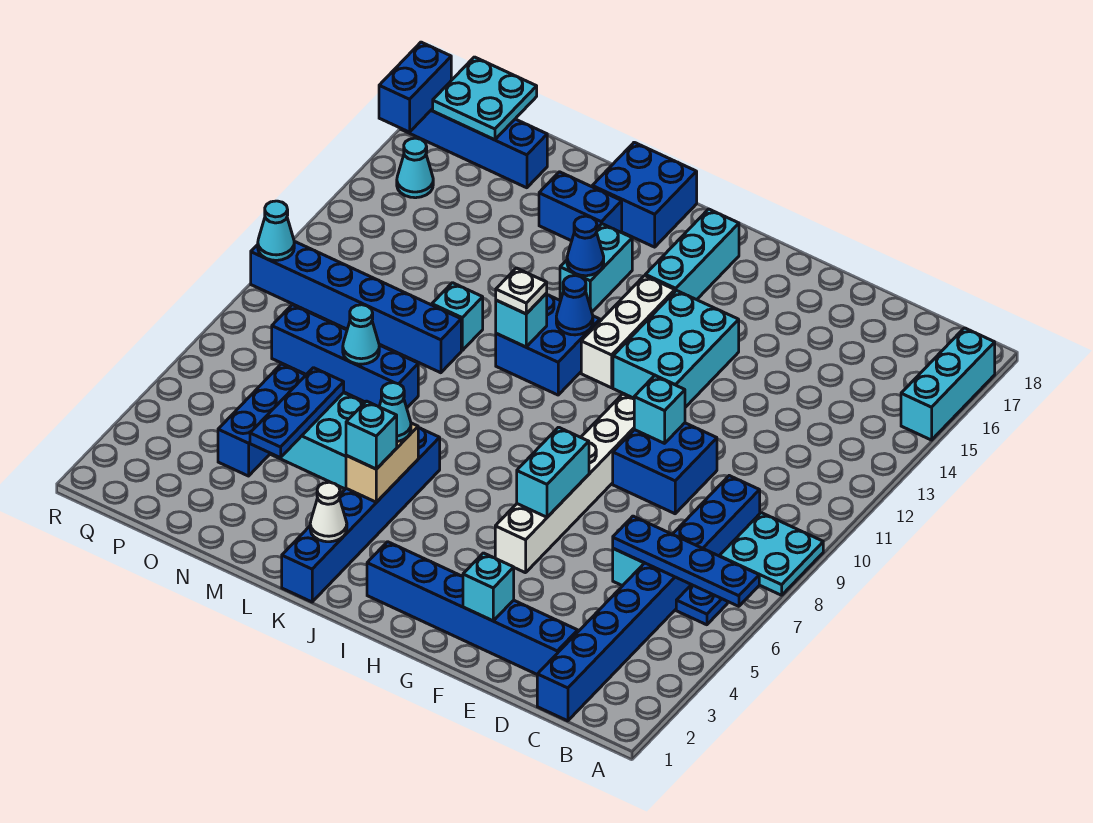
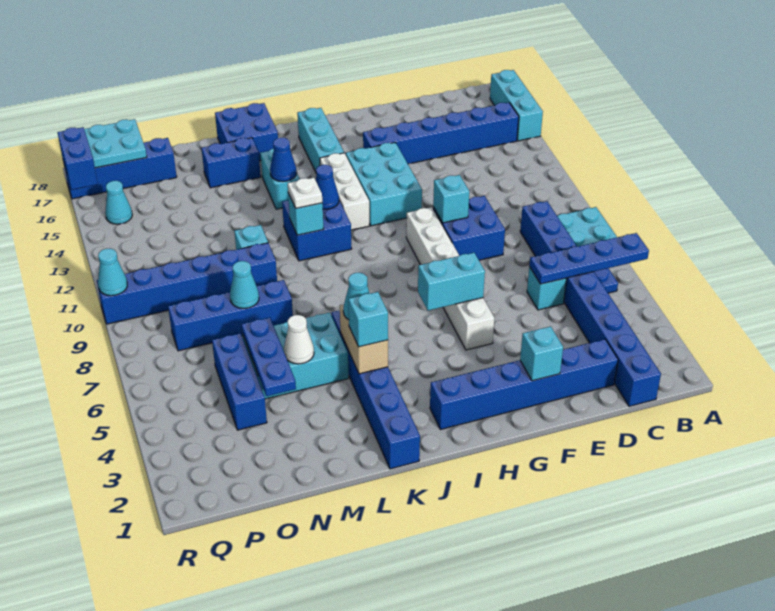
none -> blue 1x6 brick [363,103,519,164]
cyan 1x2 brick [517,427,589,517] -> cyan 1x2 brick turned to [418,253,485,310]
white 1x1 cone [310,482,347,542] -> white 1x1 cone moved to [284,315,314,364]

